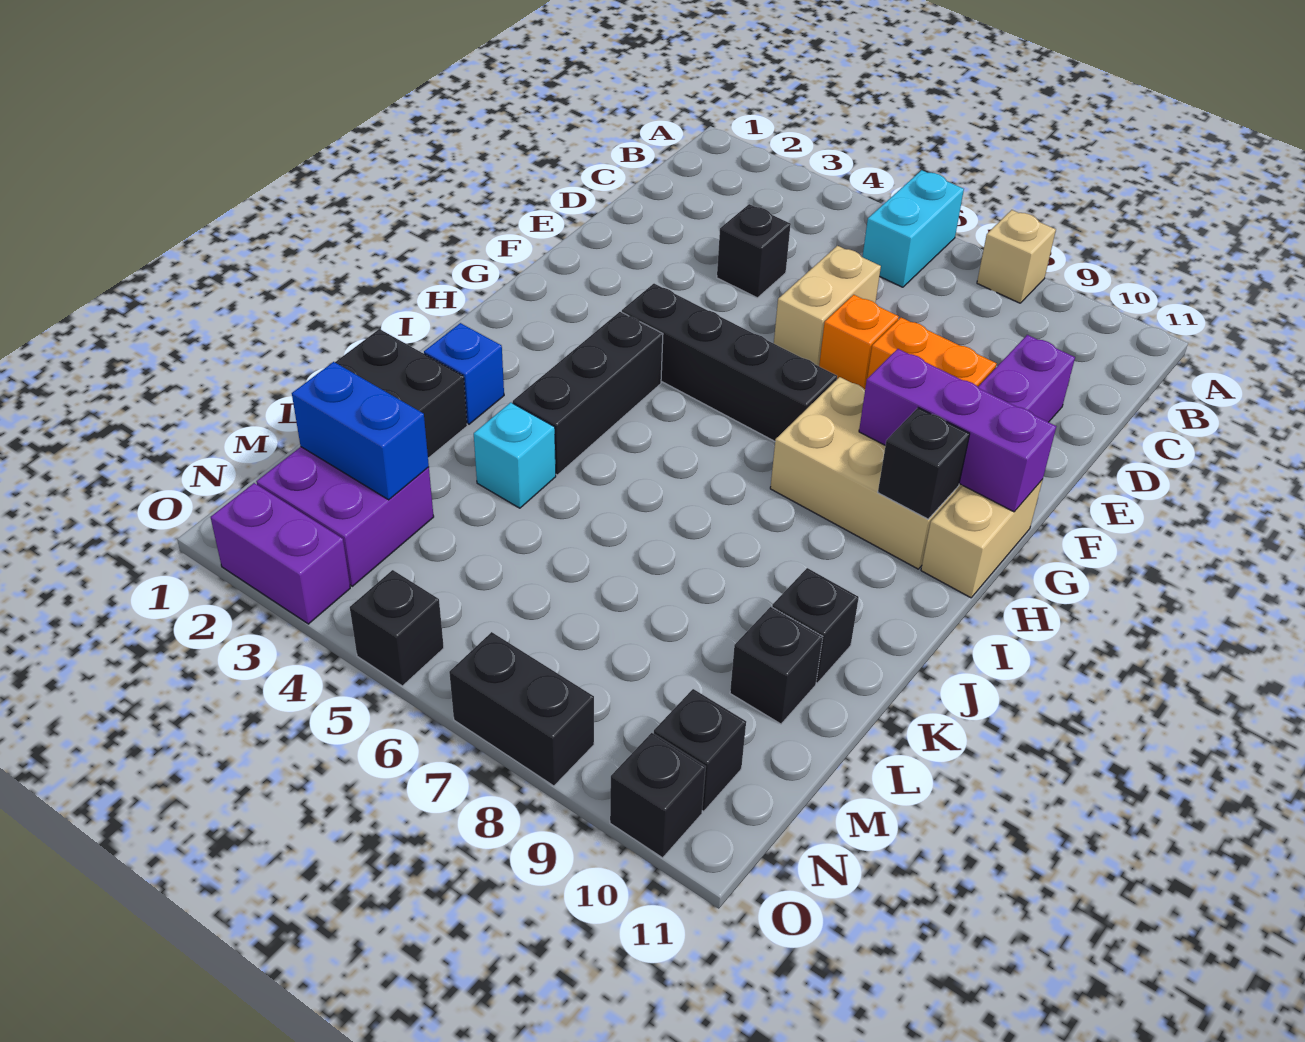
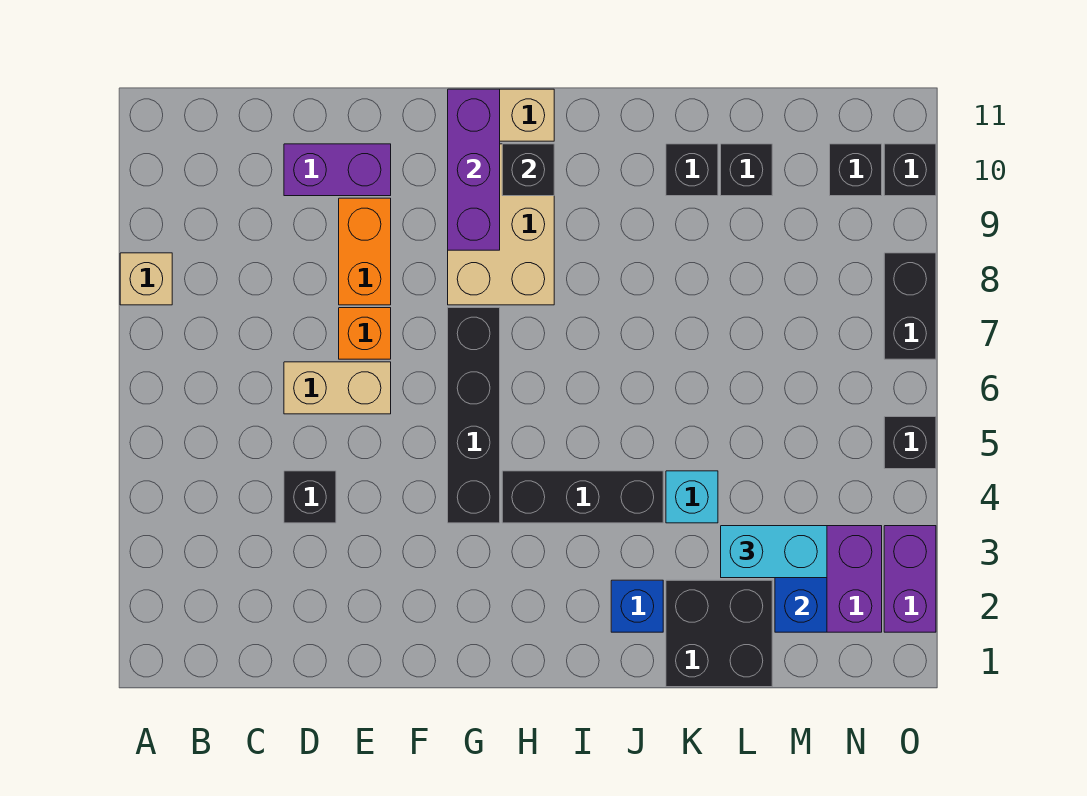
cyan 1x2 brick [863,170,964,287] -> cyan 1x2 brick moved to [721,526,827,578]

